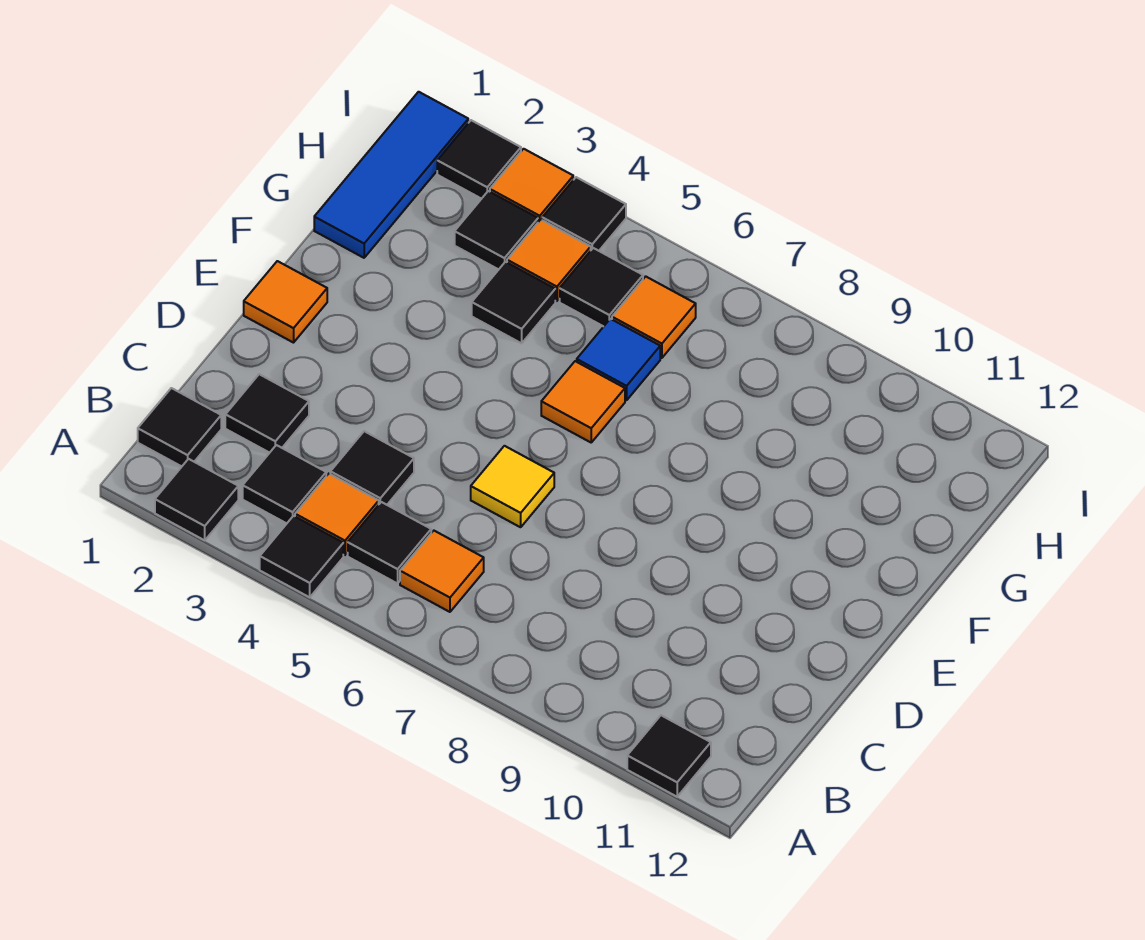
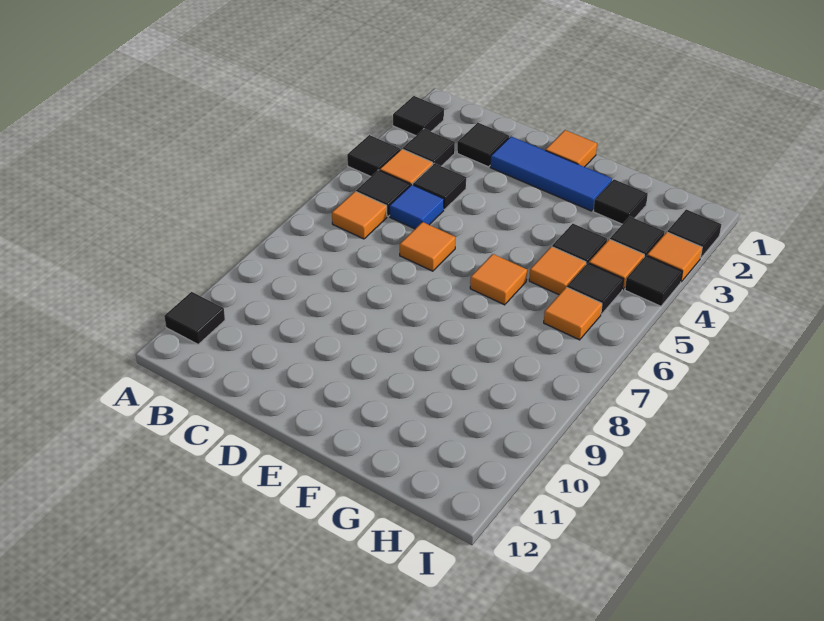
black 1x1 tile [138,388,221,466] -> black 1x1 tile moved to [593,179,648,224]
yellow 1x1 tile [471,446,554,527] -> orange 1x1 tile [400,222,455,271]
blue 1x3 tile [314,92,468,258] -> blue 1x3 tile moved to [490,136,612,211]
none -> orange 1x1 tile [529,247,586,295]
blue 1x1 tile [577,319,660,400] -> blue 1x1 tile moved to [389,185,444,229]

